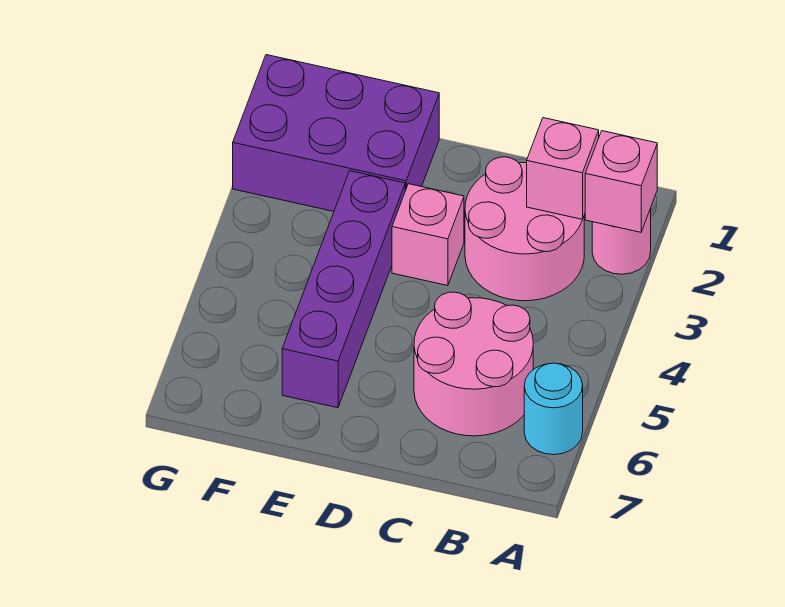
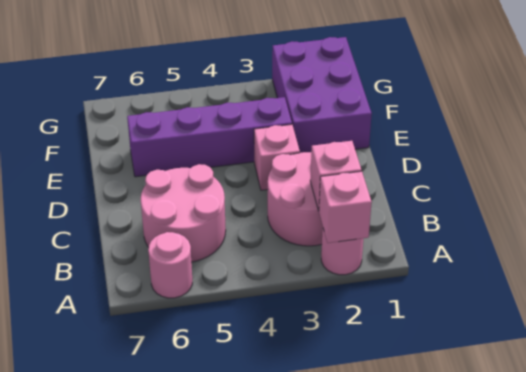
cyan 1x1 round brick [524,363,583,455] -> pink 1x1 round brick [148,232,192,298]

